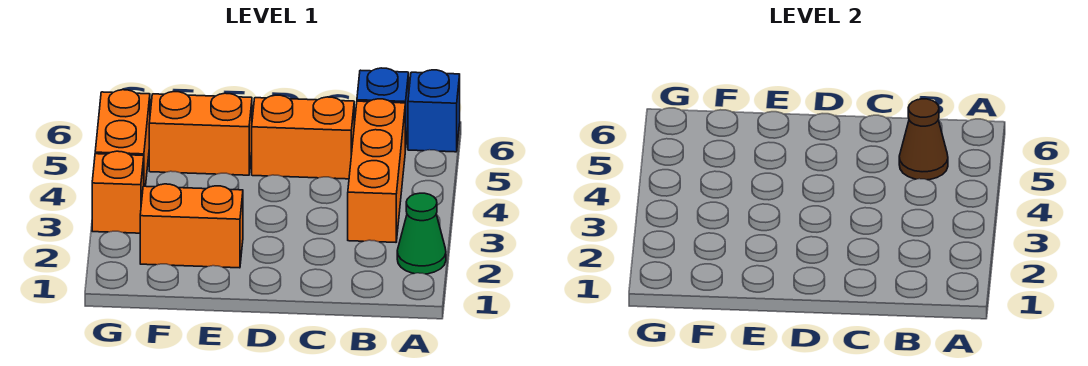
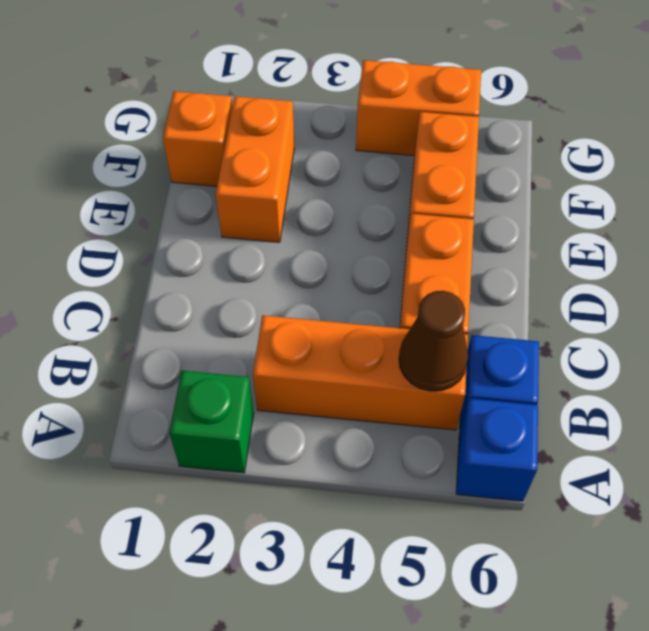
green 1x1 cone [397,193,446,274] -> green 1x1 brick [169,371,254,473]
orange 1x1 brick [92,151,144,233] -> orange 1x1 brick moved to [163,91,232,186]

